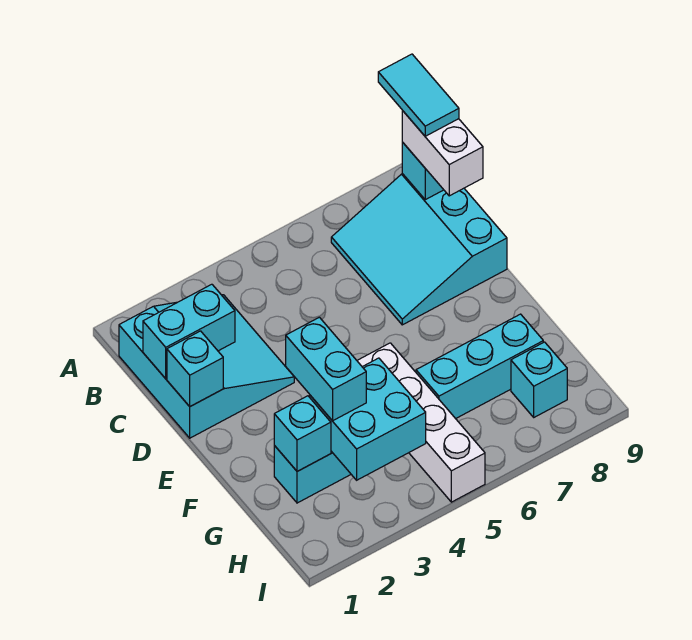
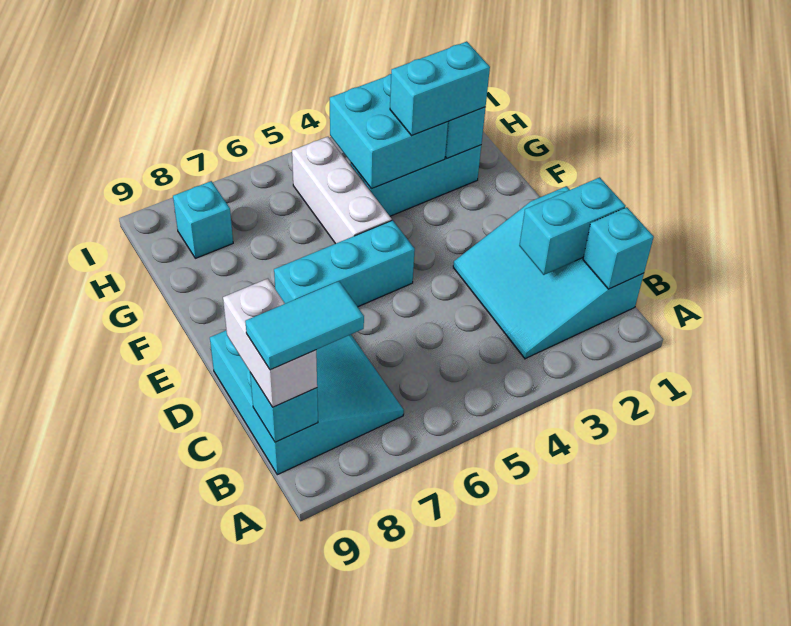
cyan 1x2 tile [378,54,459,136] -> cyan 1x2 tile turned to [245,281,364,370]
cyan 1x1 brick [167,331,223,406] -> cyan 1x1 brick moved to [583,207,654,289]
cyan 1x2 brick [286,317,366,421] -> cyan 1x2 brick turned to [390,42,490,136]
white 1x4 brick [357,343,485,502] -> white 1x3 brick [292,137,392,244]
cyan 1x3 brick [416,314,543,419] -> cyan 1x3 brick moved to [274,220,415,307]

